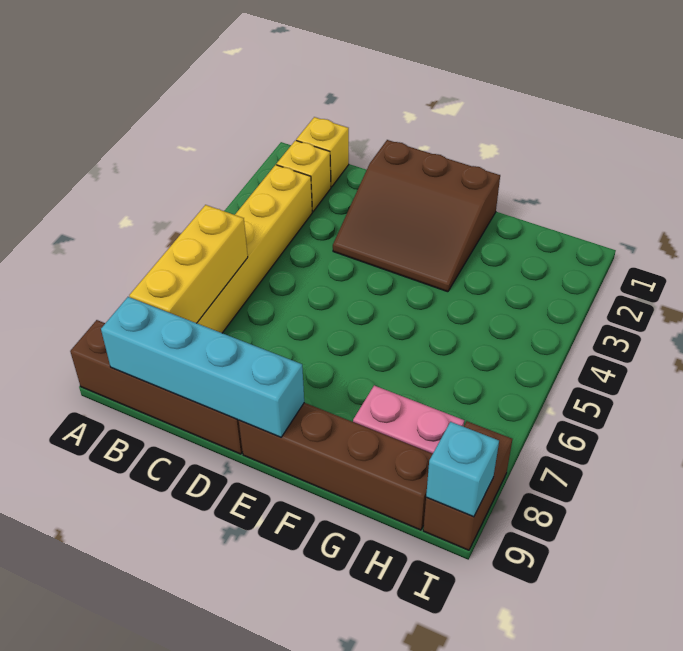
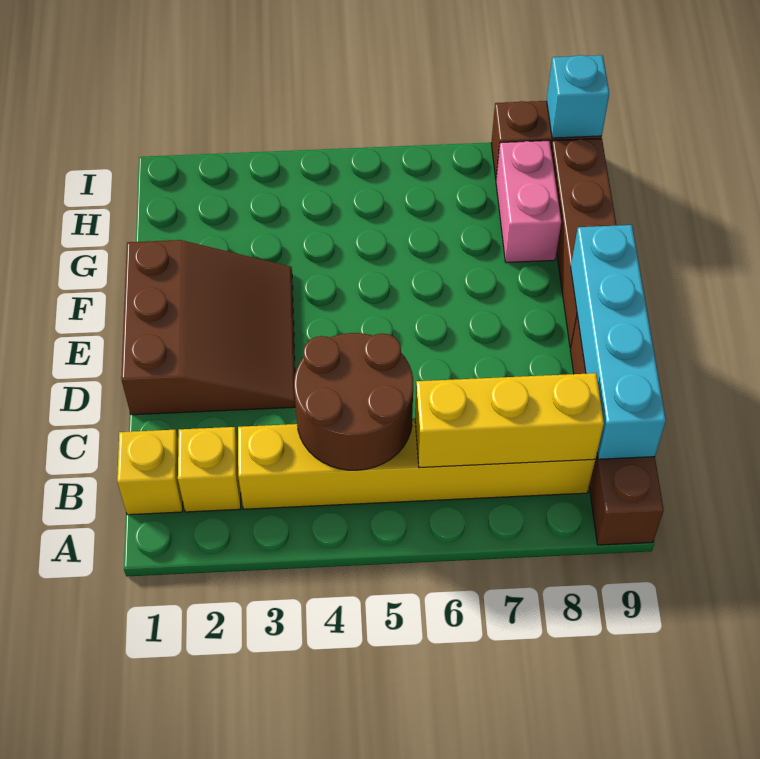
none -> brown 2x2 round brick [294,333,413,470]

